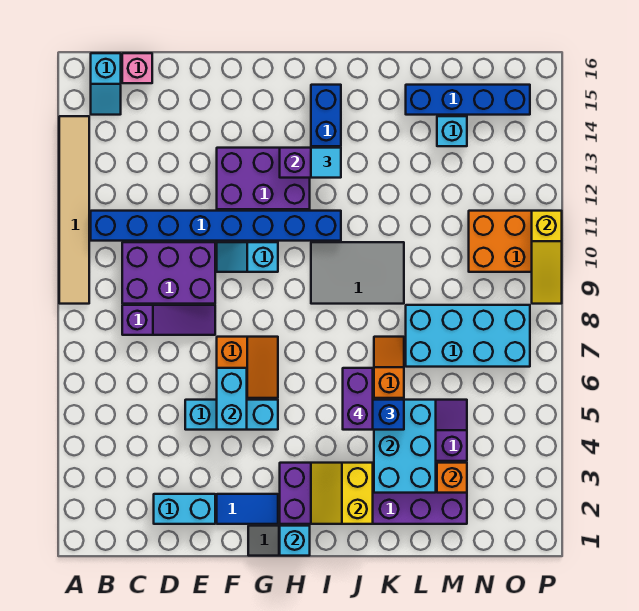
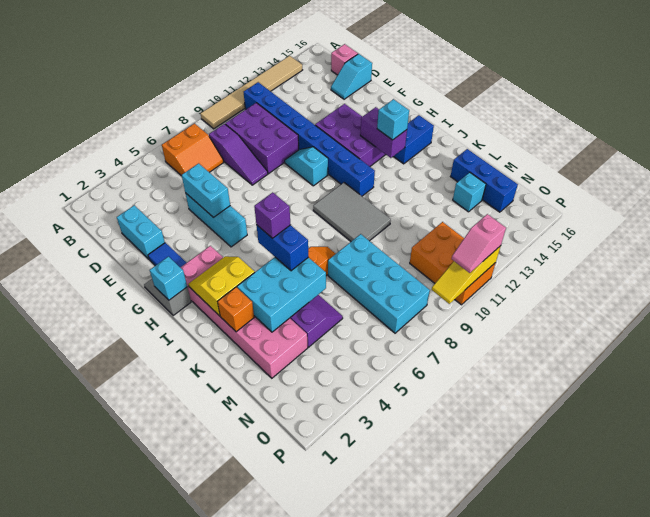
cyan 1x2 slope [91,53,121,115] -> cyan 1x2 slope moved to [331,54,372,99]
cyan 1x2 brick [217,368,247,430] -> cyan 1x2 brick turned to [182,163,230,217]
orange 2x2 slope [217,337,278,398] -> orange 2x2 slope moved to [162,123,224,176]
purple 2x6 brick [280,463,467,524] -> pink 2x6 brick [180,246,308,378]
cyan 1x1 tile [311,148,341,178] -> cyan 1x1 brick [377,99,409,140]
purple 1x2 brick [343,368,373,430] -> purple 1x1 brick [254,192,291,238]
blue 1x4 brick [406,85,530,115] -> blue 1x3 brick [451,149,518,212]
orange 1x1 brick [437,463,467,493] -> orange 1x1 brick moved to [218,287,254,332]
none -> pink 1x2 slope [452,214,506,273]

